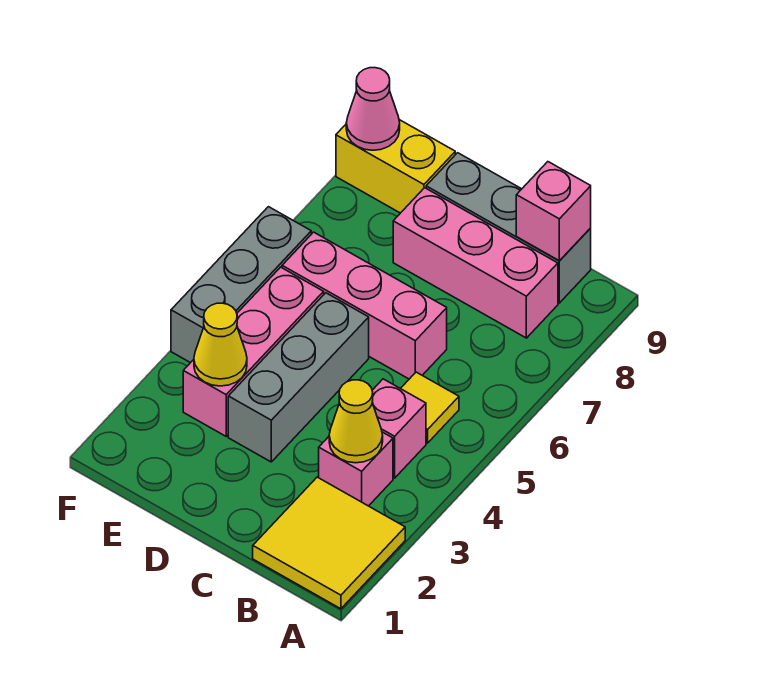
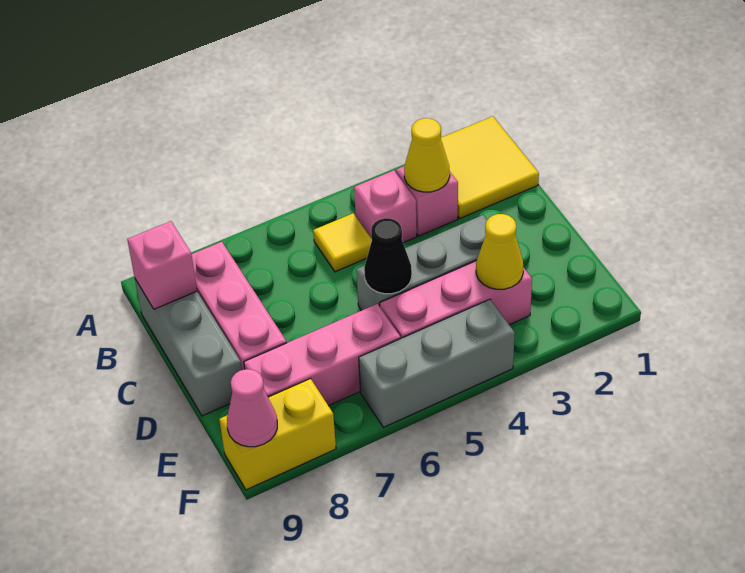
pink 1x3 brick [282,232,447,379] -> pink 1x3 brick turned to [244,304,401,406]
none -> black 1x1 cone [364,218,412,294]
yellow 1x2 brick [336,120,455,213] -> yellow 1x2 brick turned to [219,379,336,490]

